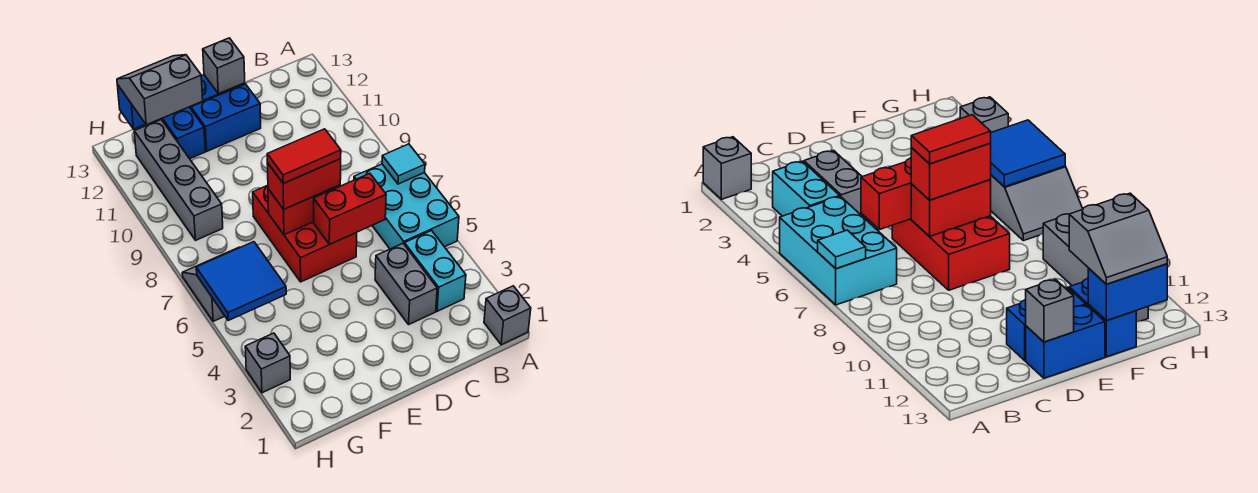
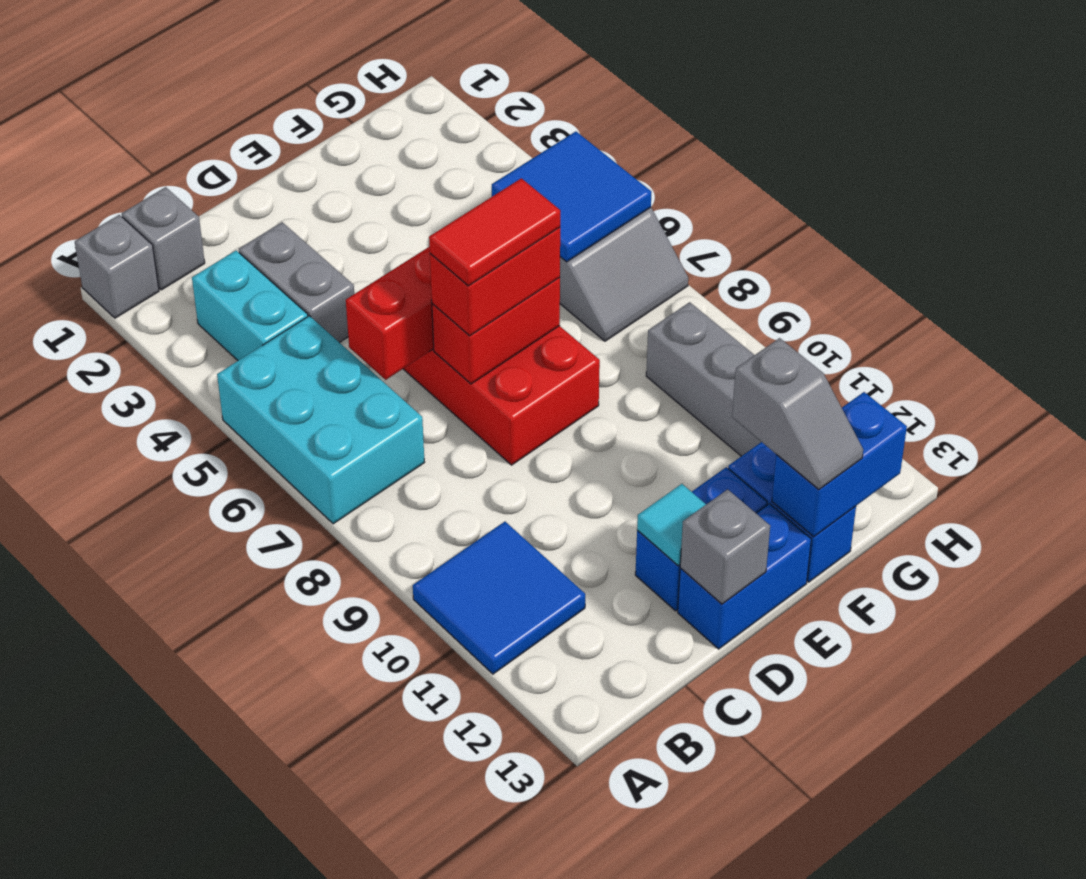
cyan 1x1 tile [382,144,425,184] -> cyan 1x1 tile moved to [637,484,706,566]
none -> blue 2x2 tile [413,522,585,674]
grey 2x2 slope [117,55,203,125] -> grey 1x2 slope [732,338,863,489]
grey 1x1 brick [245,333,290,393] -> grey 1x1 brick moved to [122,187,205,290]

